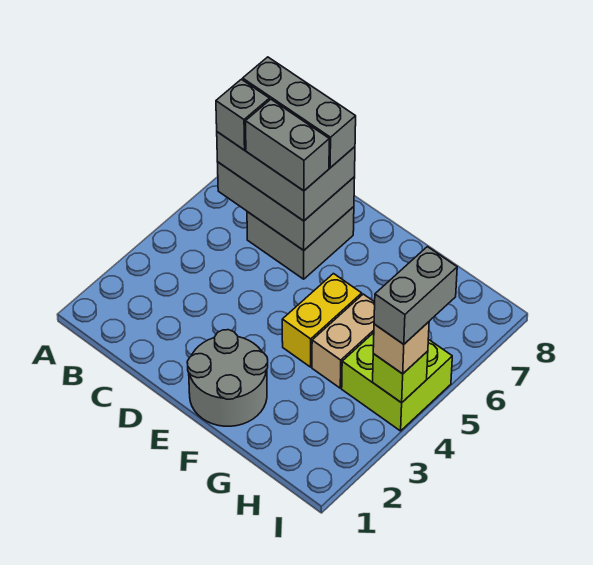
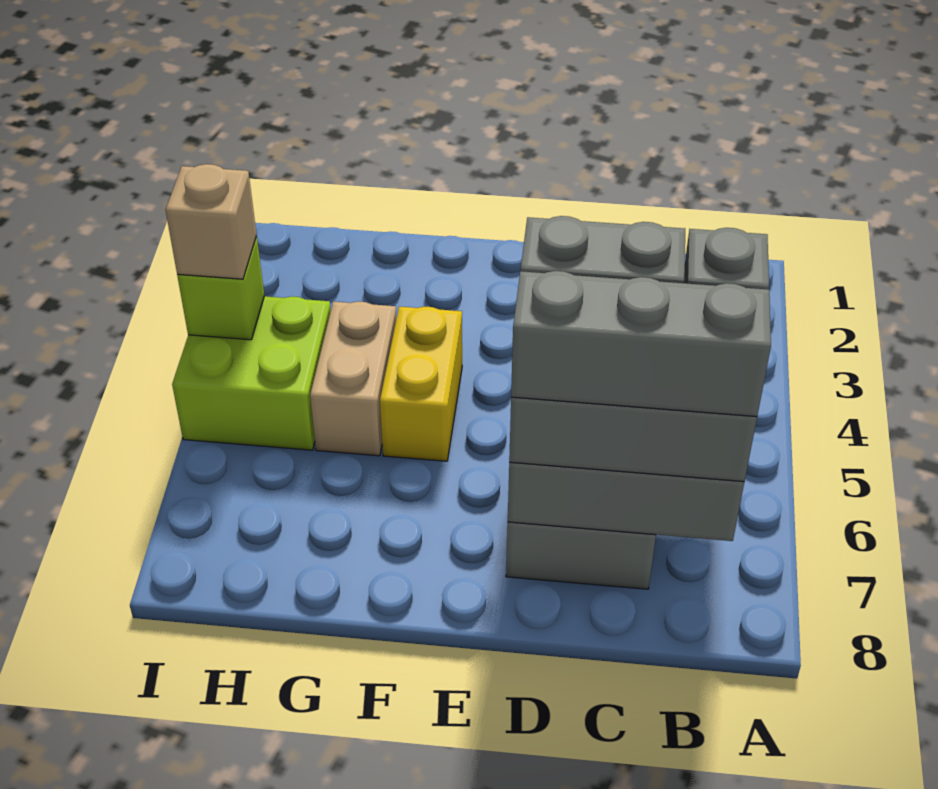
grey 2x2 round brick [187,330,268,426] -> none
grey 1x2 brick [374,247,457,344] -> none

